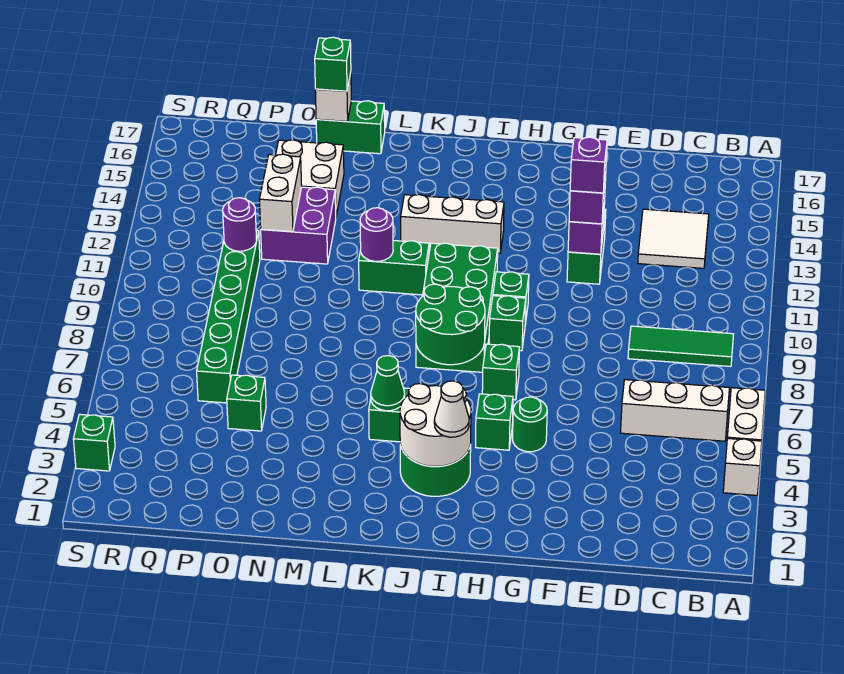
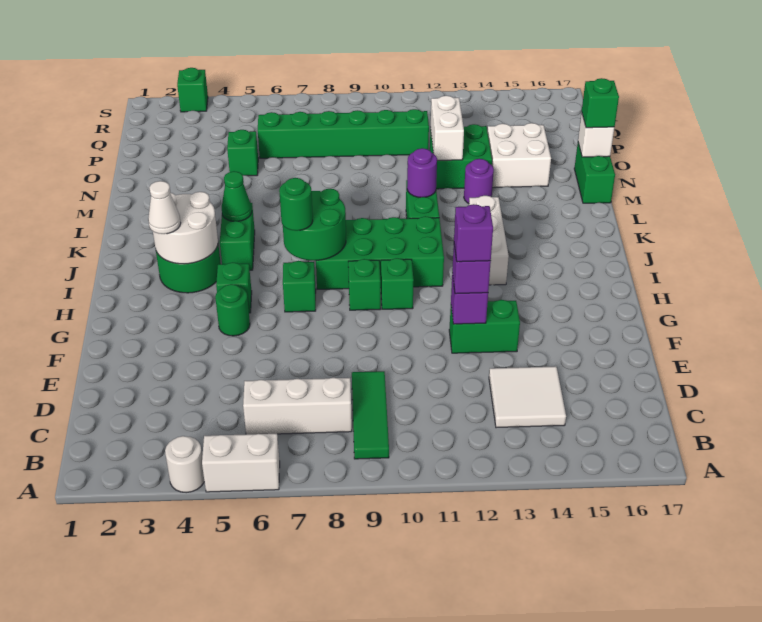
white 1x1 brick [723,438,762,495] -> white 1x1 round brick [165,436,204,493]
white 1x3 brick [621,380,729,441] -> white 1x3 brick turned to [243,378,352,434]
none -> green 1x1 round brick [279,178,313,231]
purple 2x2 brick [261,187,336,264] -> green 2x2 brick [430,124,492,189]
white 1x2 brick [260,154,302,232] -> white 1x2 brick turned to [430,96,464,161]
purple 1x1 round brick [223,198,257,251] -> purple 1x1 round brick moved to [464,159,494,203]

